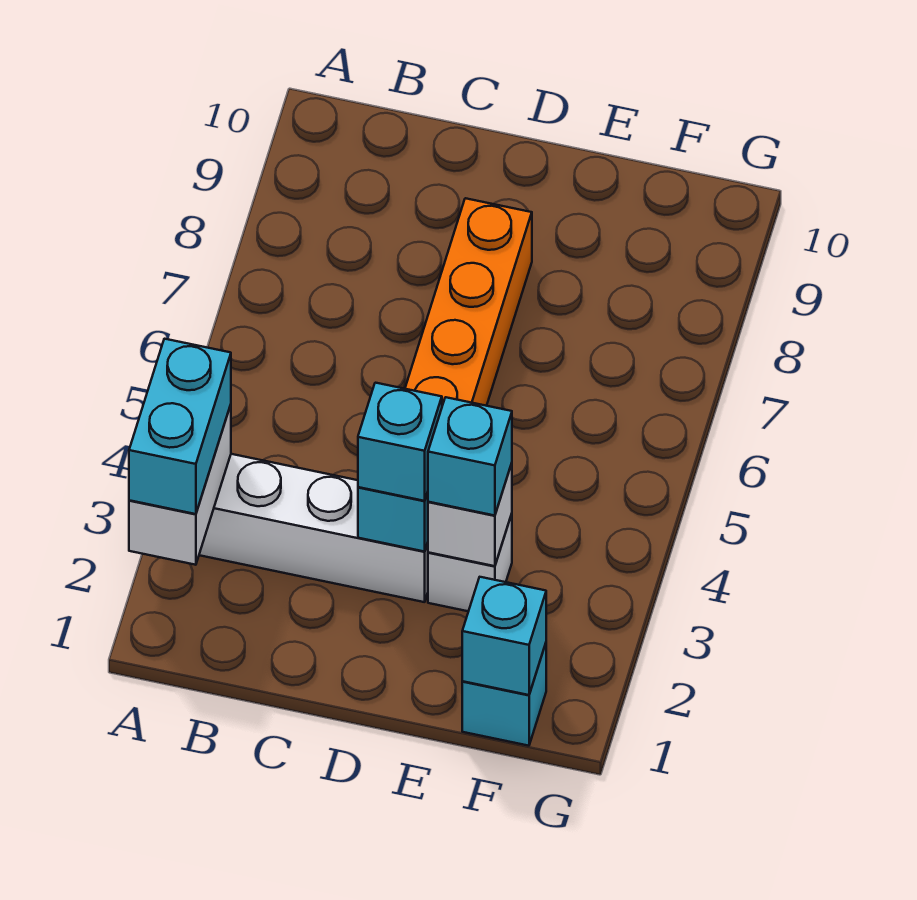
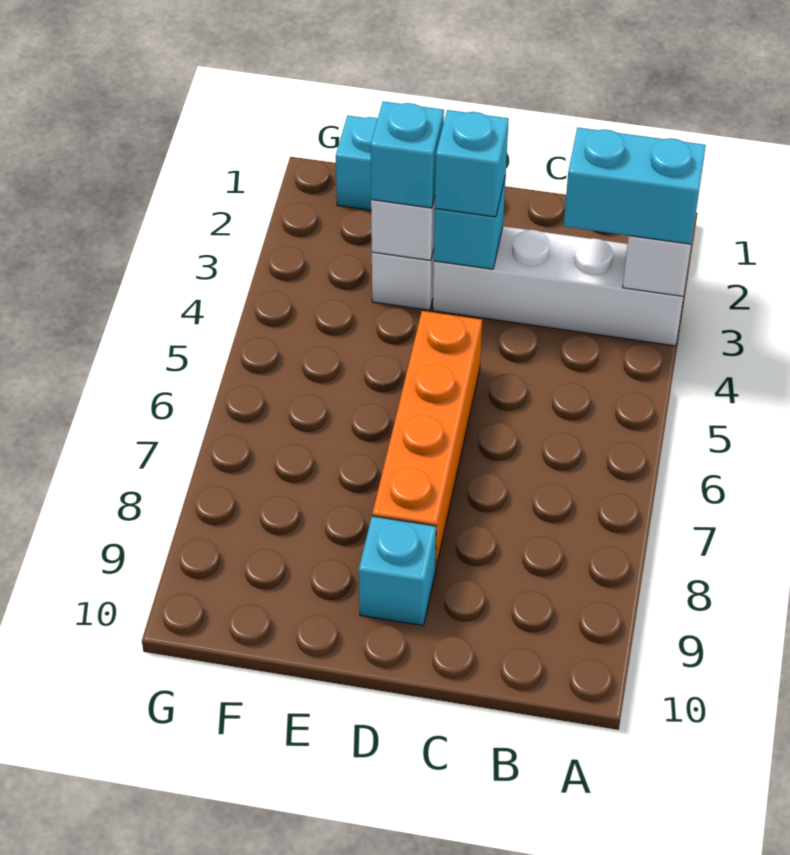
cyan 1x2 brick [129,339,231,514] -> cyan 1x2 brick turned to [564,127,706,244]
cyan 1x1 brick [462,577,546,695] -> cyan 1x1 brick moved to [359,516,436,626]

